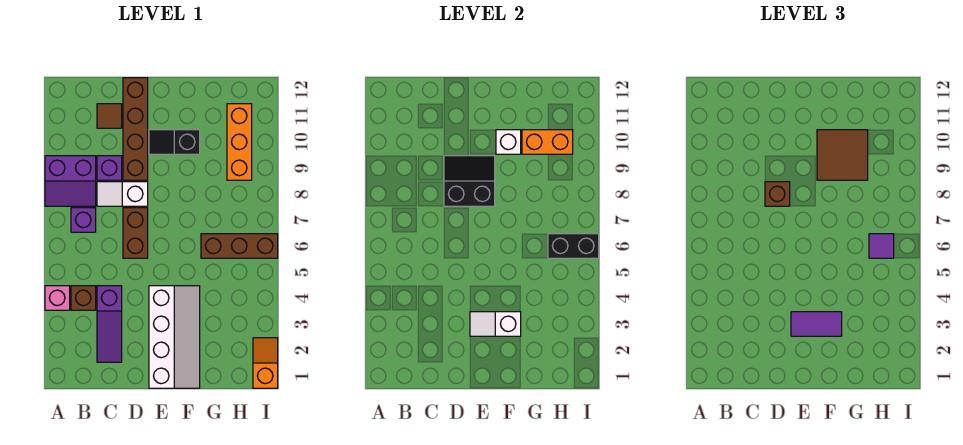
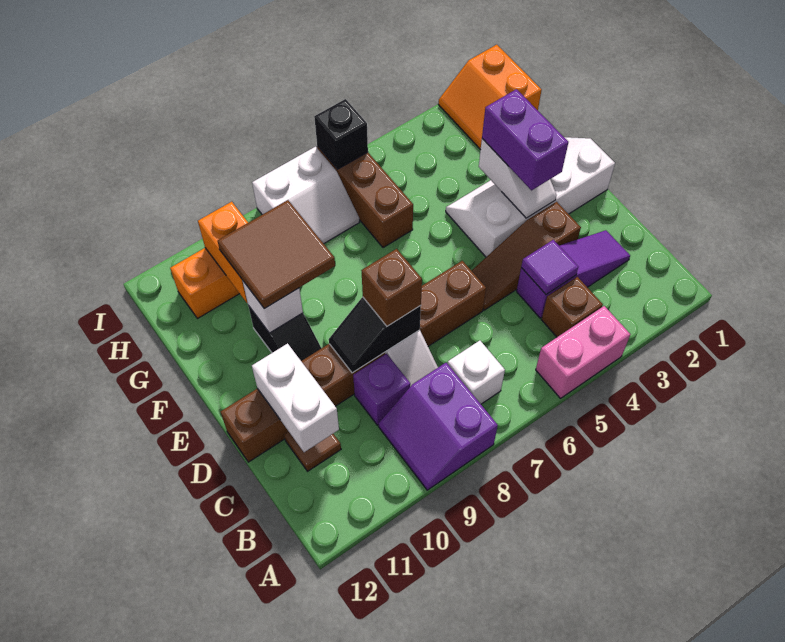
pink 1x1 brick [45,286,70,310] -> pink 1x2 brick [536,306,630,398]
purple 2x2 slope [45,156,96,206] -> purple 2x2 slope turned to [379,363,498,490]
purple 1x1 brick [71,208,96,232] -> white 1x1 brick [448,341,505,404]
none -> white 1x2 brick [252,343,339,452]
none -> brown 1x3 slope [472,202,581,310]
black 2x2 slope [444,156,495,206] -> black 1x2 slope [329,297,421,373]
purple 1x2 tile [791,312,842,336] -> purple 1x2 brick [482,89,568,190]
black 1x2 brick [548,234,599,258] -> black 1x1 brick [314,99,368,169]
purple 1x1 tile [869,234,894,258] -> purple 1x1 tile moved to [521,240,578,294]
none -> white 2x2 slope [252,147,359,244]
orange 1x2 slope [253,338,278,388] -> orange 2x2 slope [438,45,541,150]

